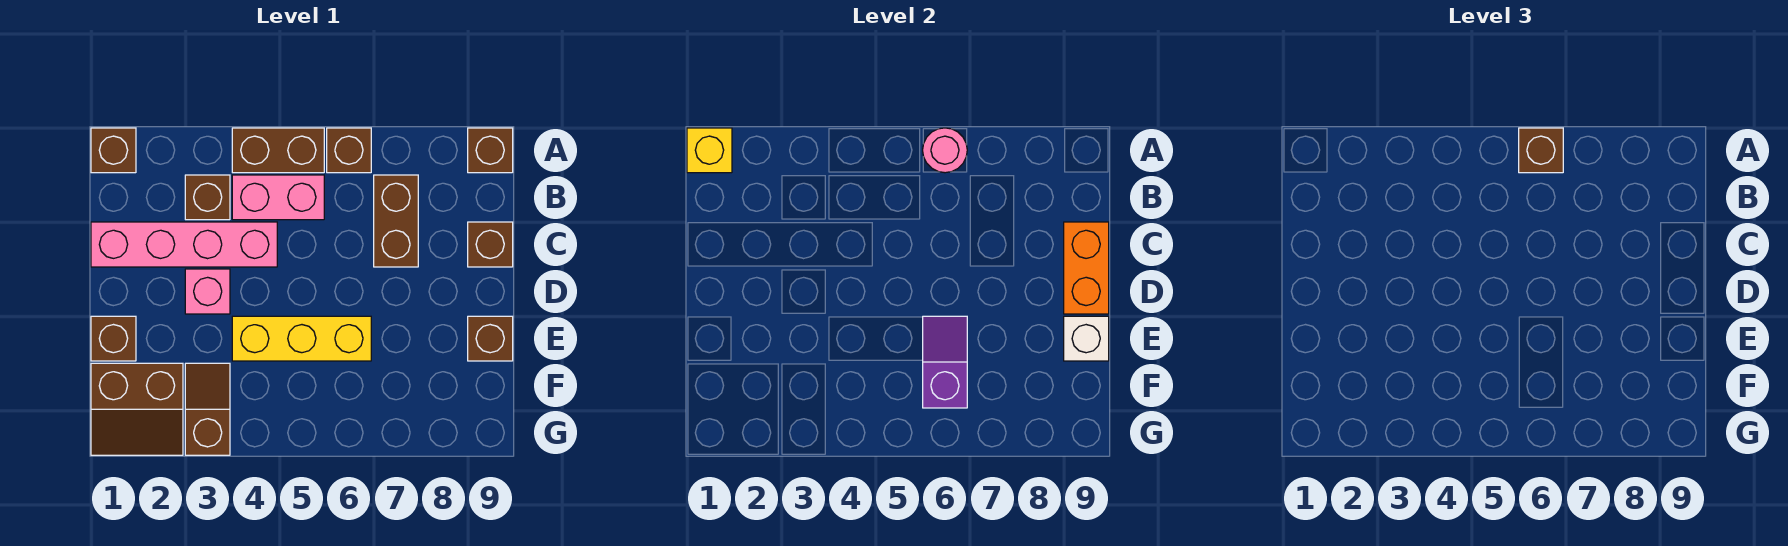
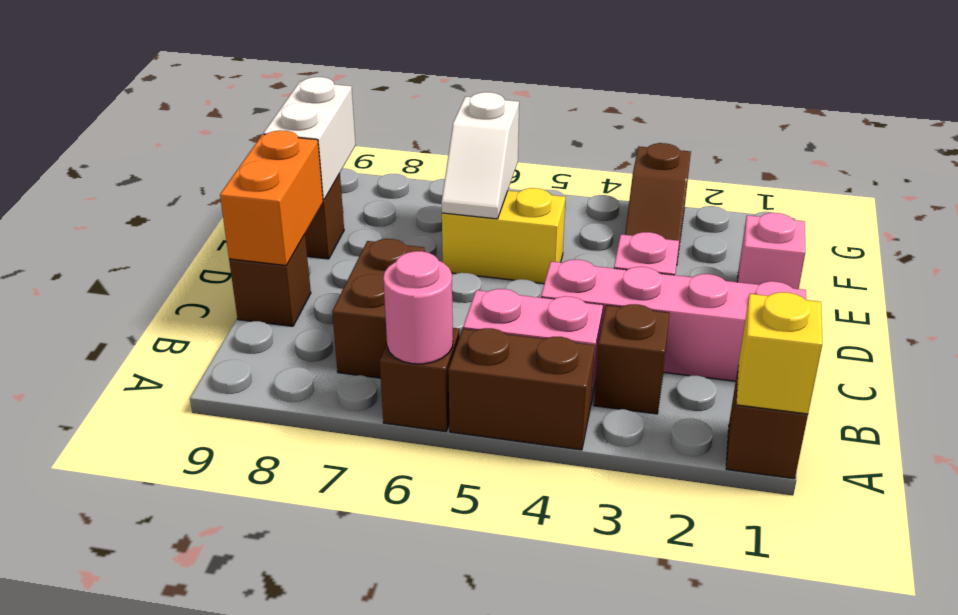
brown 1x1 brick [1519,128,1563,173] -> none
brown 1x1 brick [468,128,513,173] -> none
brown 1x1 brick [91,316,136,361] -> pink 1x1 brick [737,213,805,289]
yellow 1x3 brick [232,316,371,361] -> yellow 1x2 brick [442,188,565,284]
purple 1x2 slope [923,316,967,408] -> white 1x2 slope [441,92,519,219]
white 1x1 brick [1064,316,1109,361] -> white 1x2 brick [263,77,356,200]
brown 2x2 slope [91,363,183,455] -> none

